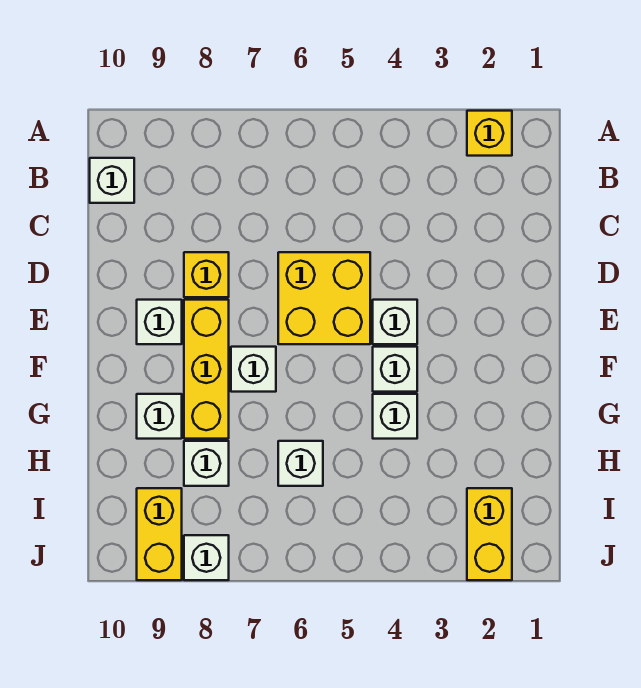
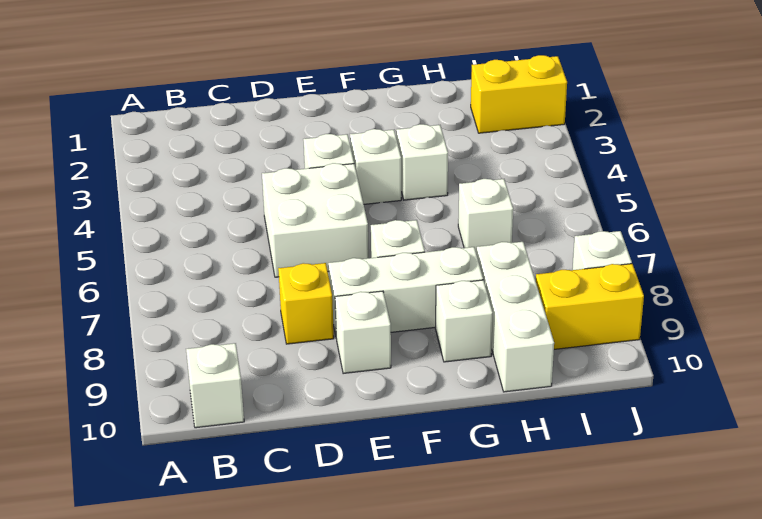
yellow 1x1 brick [467,111,512,156] -> none
yellow 2x2 brick [278,252,370,344] -> white 2x2 brick [262,163,369,277]
yellow 1x3 brick [184,300,229,439] -> white 1x3 brick [328,247,483,335]
white 1x1 brick [184,441,229,486] -> white 1x3 brick [477,242,554,392]

